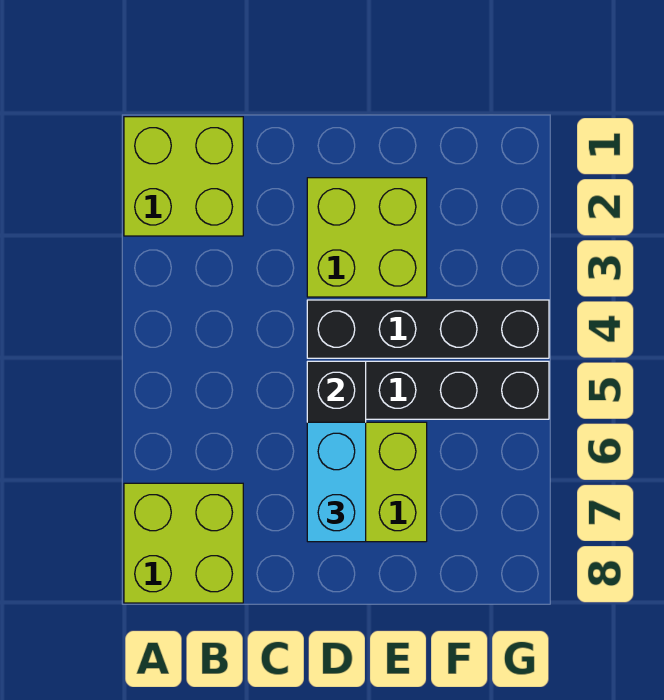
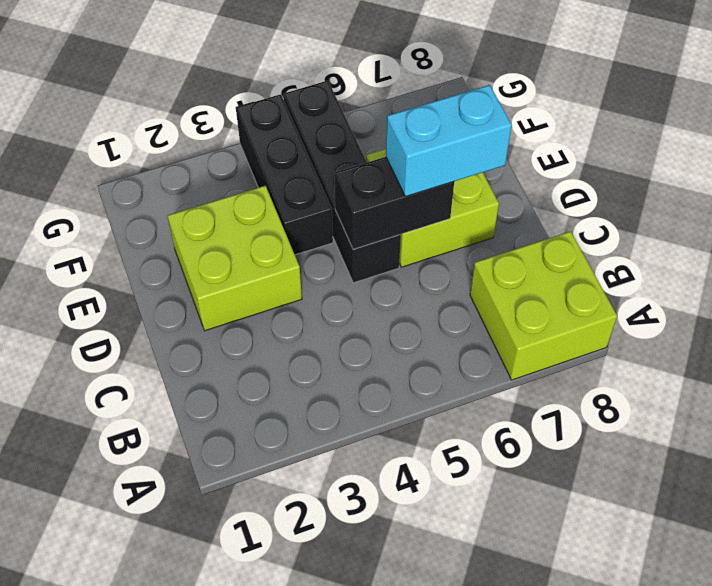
lime 2x2 brick [124,117,243,236] -> none
black 1x4 brick [307,300,549,358] -> black 1x3 brick [236,94,333,255]

